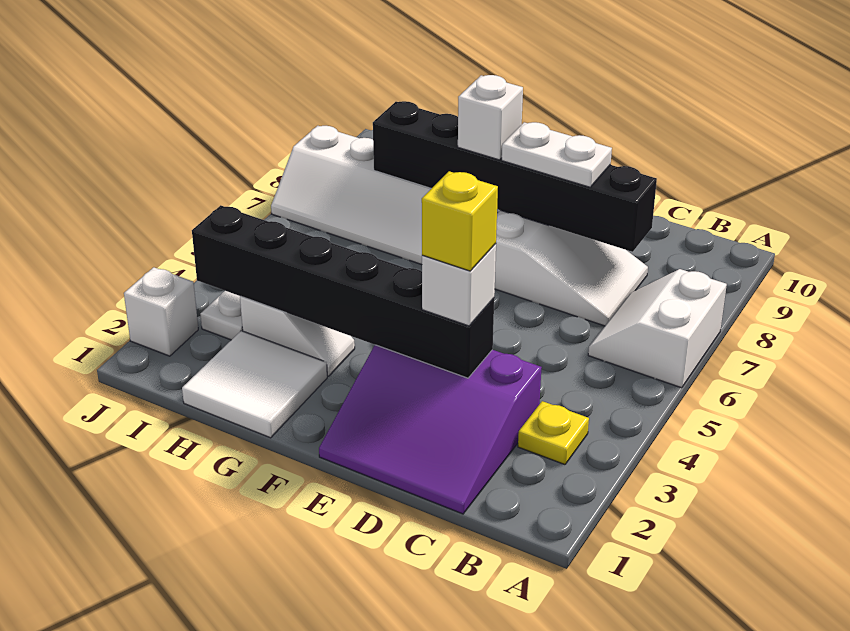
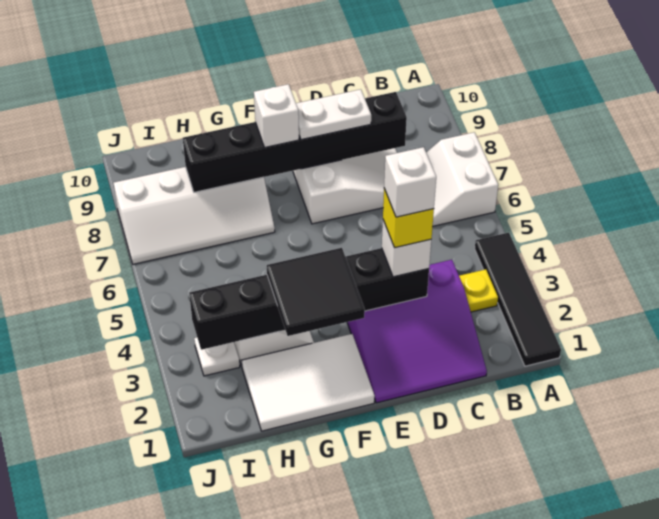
none -> black 1x4 tile [475,233,561,366]
none -> black 2x2 tile [267,248,365,336]
white 2x2 tile [182,331,327,438] -> white 2x3 tile [241,334,375,431]
white 1x1 brick [124,267,198,356] -> white 1x1 brick moved to [384,147,436,217]

